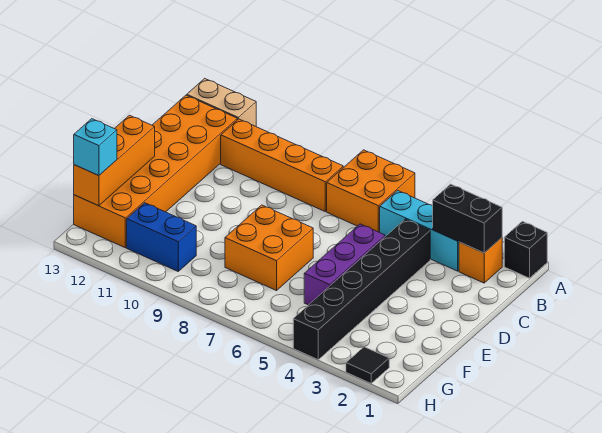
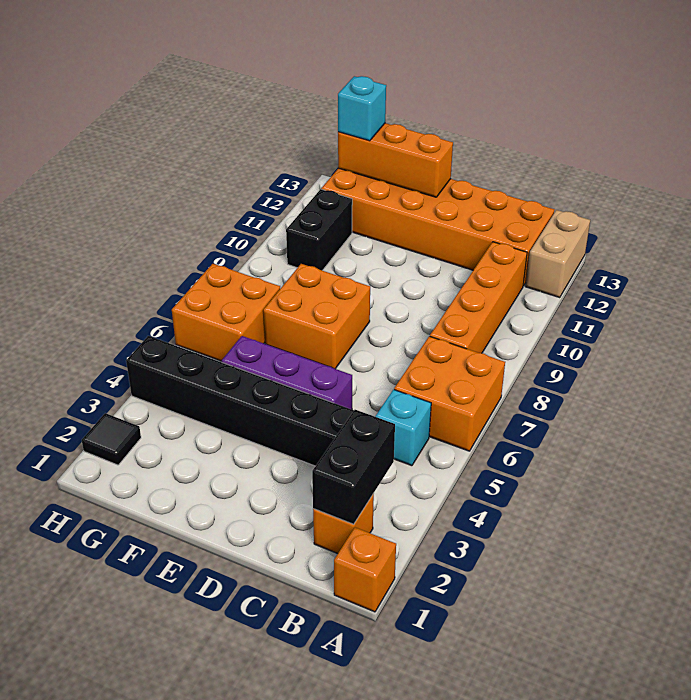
black 1x1 brick [504,221,547,278] -> orange 1x1 brick [334,528,396,612]
cyan 1x3 brick [380,190,459,271] -> cyan 1x1 brick [375,390,431,466]
none -> orange 2x2 brick [172,264,280,361]
blue 1x2 brick [127,203,196,271] -> black 1x2 brick [286,189,352,271]

